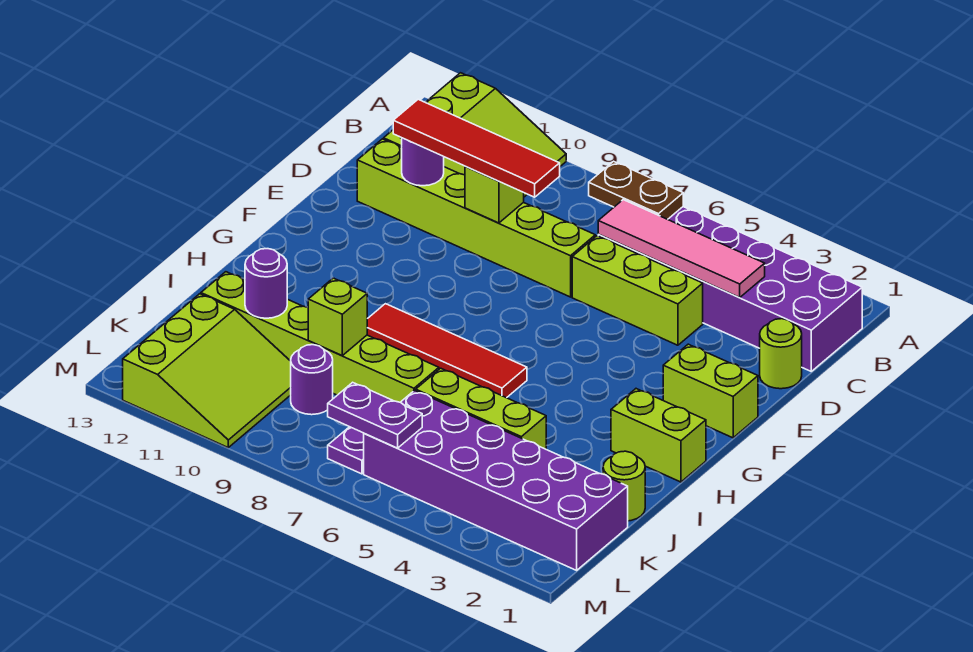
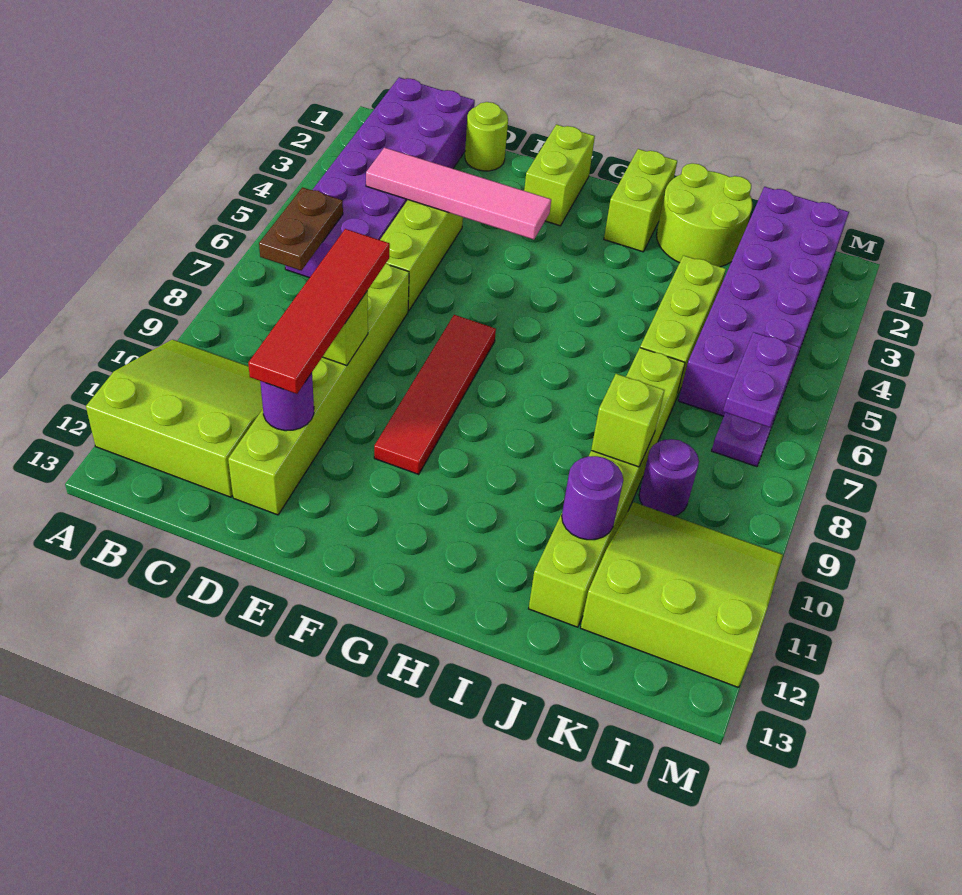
pink 1x4 tile [598,200,765,298] -> pink 1x4 tile turned to [366,148,551,240]
red 1x4 tile [367,304,527,398] -> red 1x4 tile moved to [374,315,496,475]
lime 1x1 round brick [603,451,645,521] -> lime 2x2 round brick [657,163,752,267]

